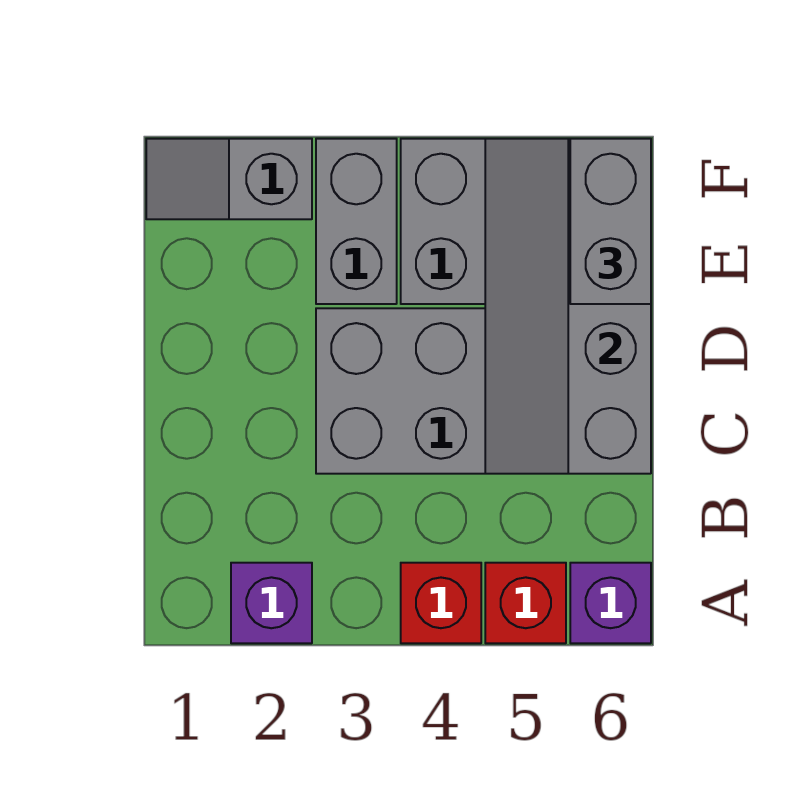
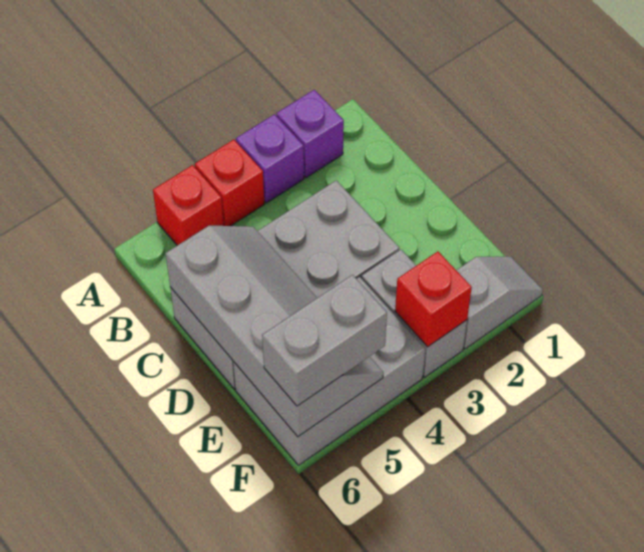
purple 1x1 brick [570,563,651,643] -> purple 1x1 brick moved to [236,114,304,203]
grey 1x2 brick [570,139,651,304] -> grey 1x2 brick turned to [262,275,387,406]
none -> red 1x1 brick [395,252,472,347]

